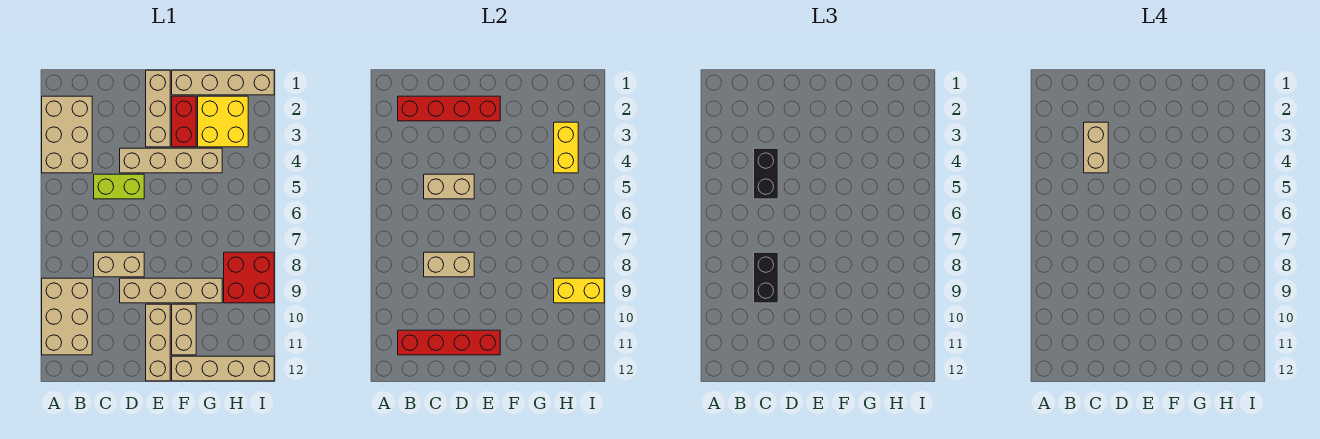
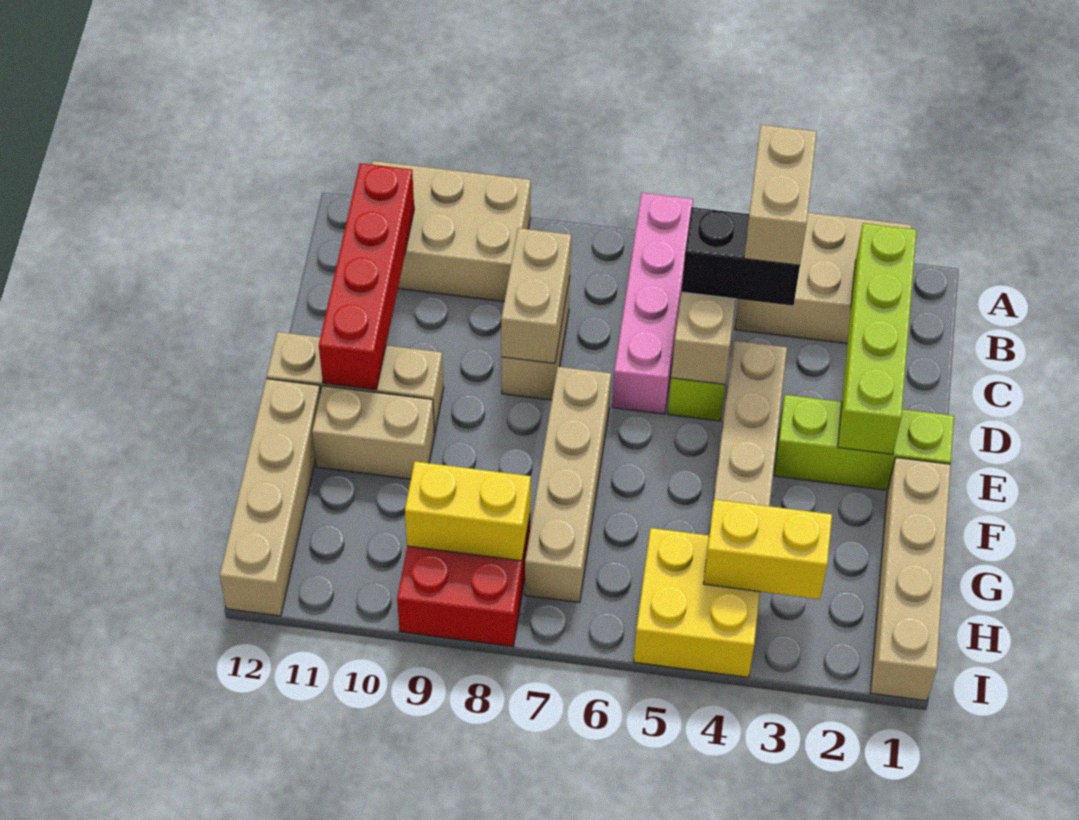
none -> pink 1x4 brick [612,193,693,414]
red 1x4 brick [398,96,500,121] -> lime 1x4 brick [838,223,917,454]
tan 1x2 brick [1084,122,1108,173] -> tan 1x2 brick turned to [744,125,817,265]
black 1x2 brick [754,252,778,303] -> none
tan 1x4 brick [120,278,222,303] -> tan 1x4 brick moved to [525,367,611,603]
tan 1x3 brick [146,70,170,147] -> lime 1x3 brick [774,395,954,490]
red 1x2 brick [172,96,196,147] -> none
yellow 2x2 brick [198,96,248,147] -> yellow 2x2 brick moved to [634,528,760,677]
yellow 1x2 brick [554,278,604,303] -> yellow 1x2 brick turned to [405,461,531,561]

